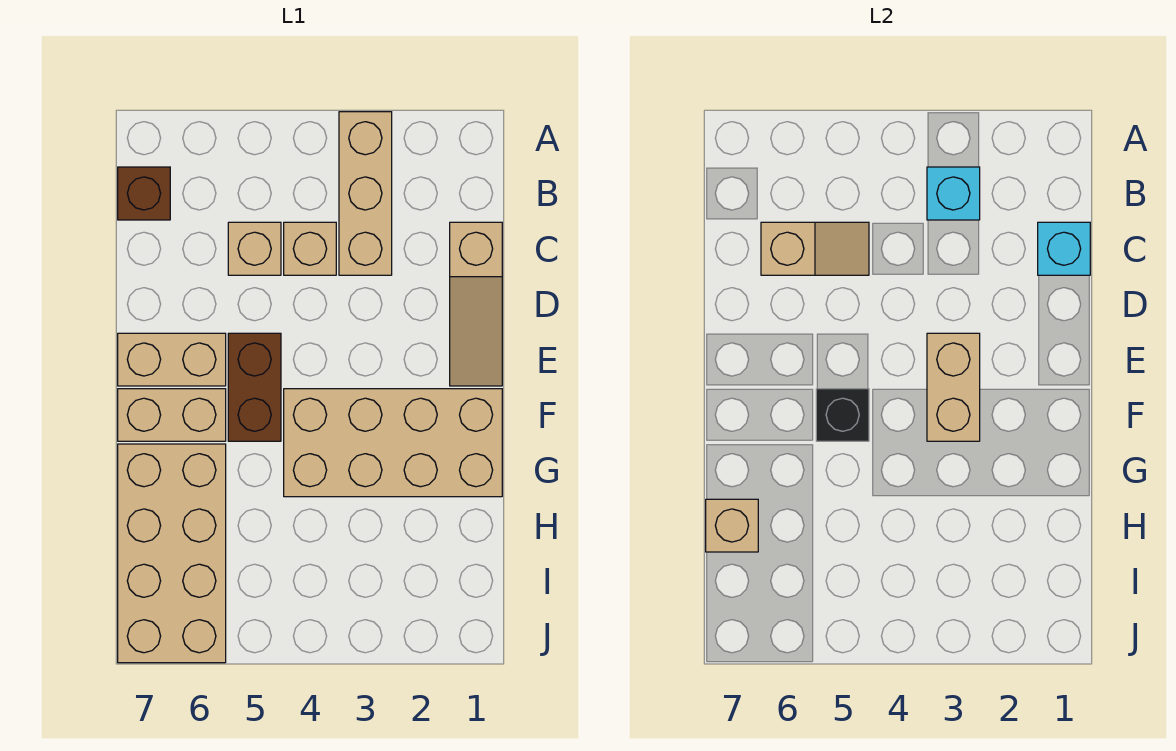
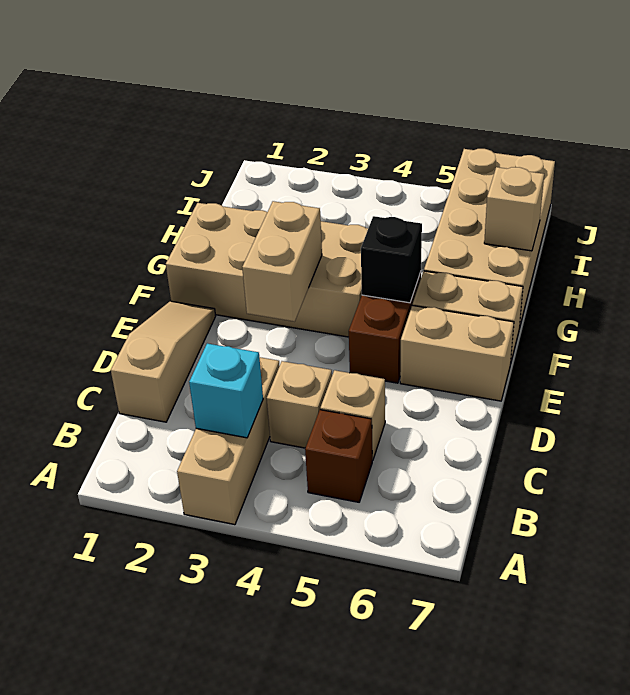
brown 1x1 brick [118,167,170,220] -> brown 1x1 brick moved to [305,410,372,502]
cyan 1x1 brick [1038,222,1090,275] -> none
tan 1x2 slope [761,222,869,275] -> none

